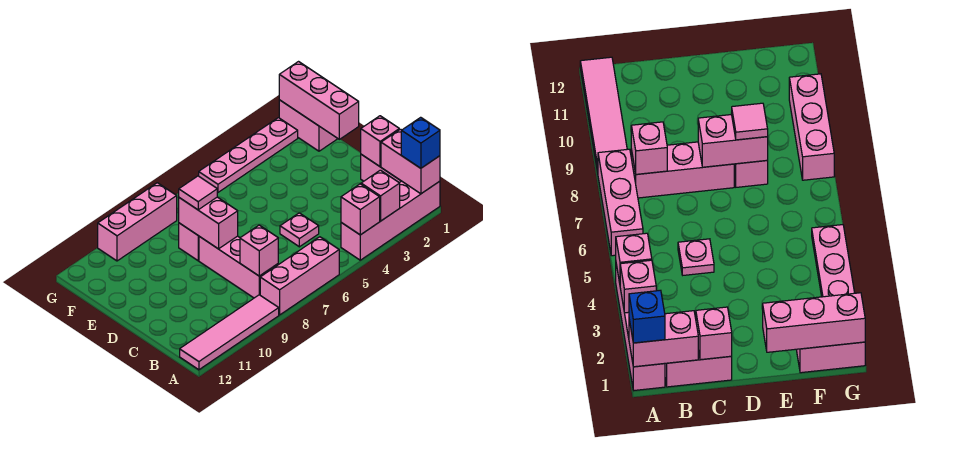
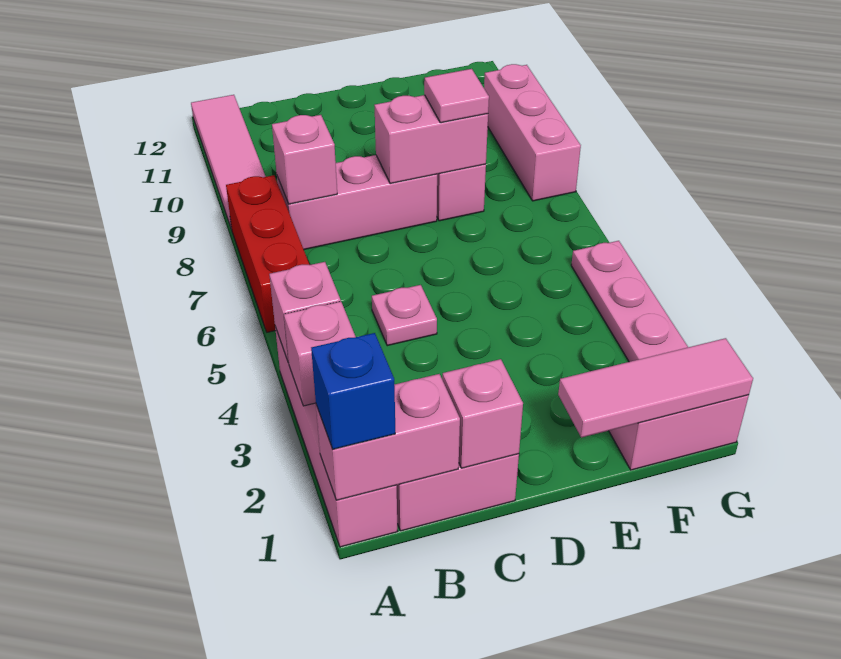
pink 1x3 brick [260,237,339,315] -> red 1x3 brick [226,175,310,332]
pink 1x3 brick [279,62,359,139] -> pink 1x3 tile [558,338,753,438]

